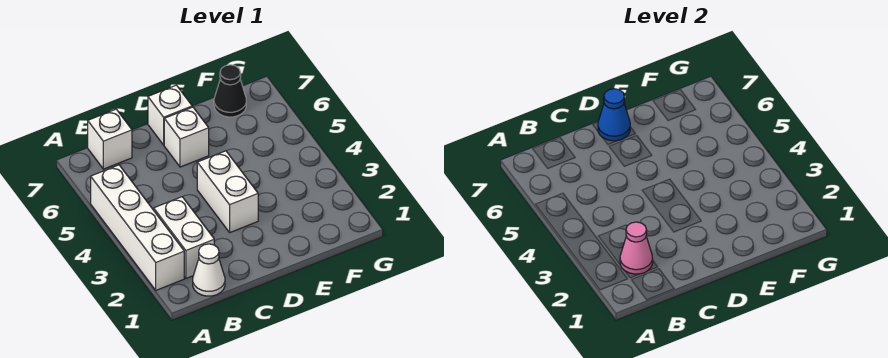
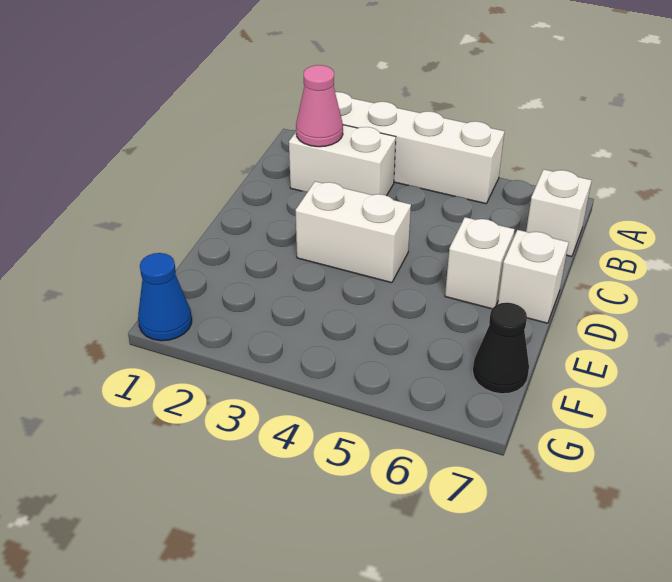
white 1x1 cone [193,244,225,296] -> none
blue 1x1 cone [598,89,630,141] -> blue 1x1 cone moved to [138,253,192,341]

